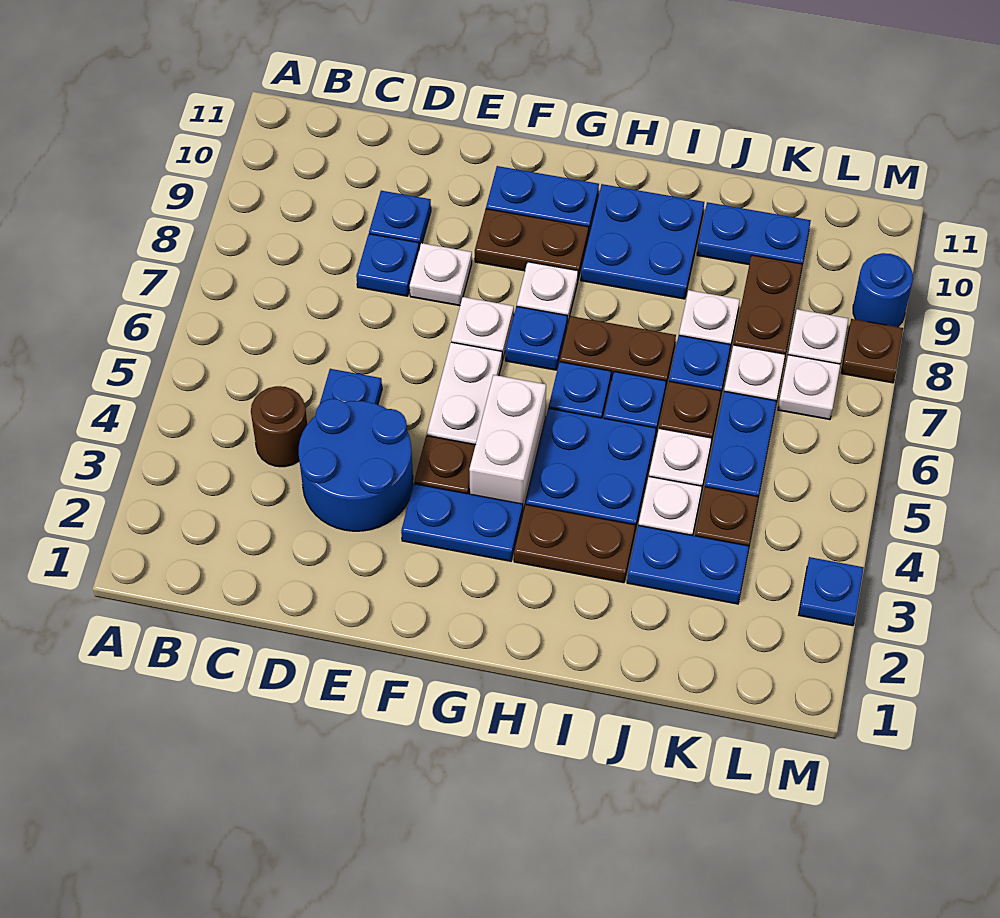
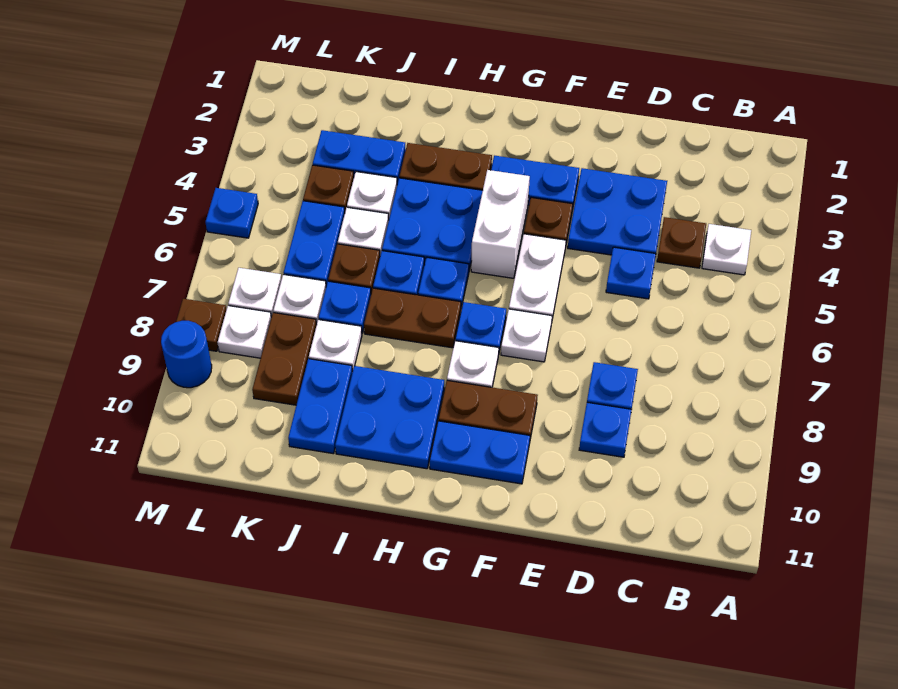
brown 1x1 round brick [251,386,307,467] -> brown 1x1 plate [657,217,706,268]
blue 2x2 round brick [299,399,413,531] -> blue 2x2 plate [568,168,667,255]
white 1x1 plate [410,243,472,306] -> white 1x1 plate moved to [702,224,751,275]
blue 1x2 plate [697,202,811,265] -> blue 1x2 plate turned to [288,359,352,454]
blue 1x1 plate [799,557,864,626] -> blue 1x1 plate moved to [205,188,258,238]

